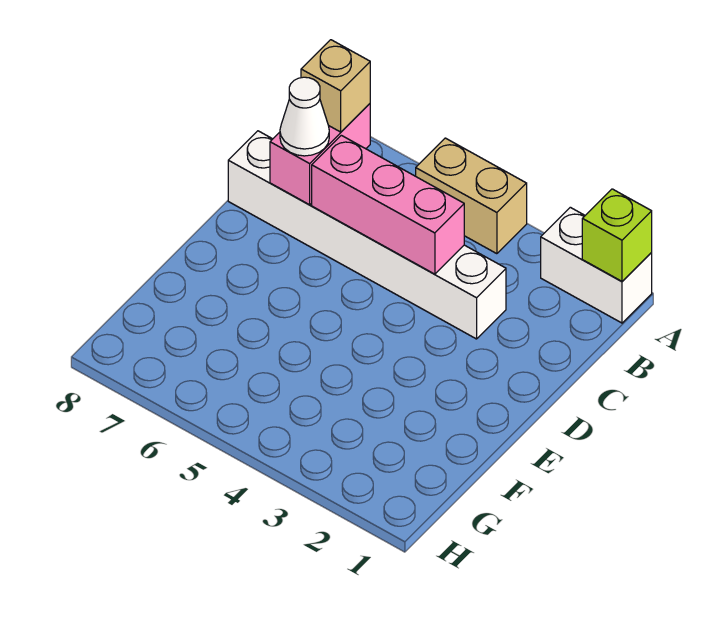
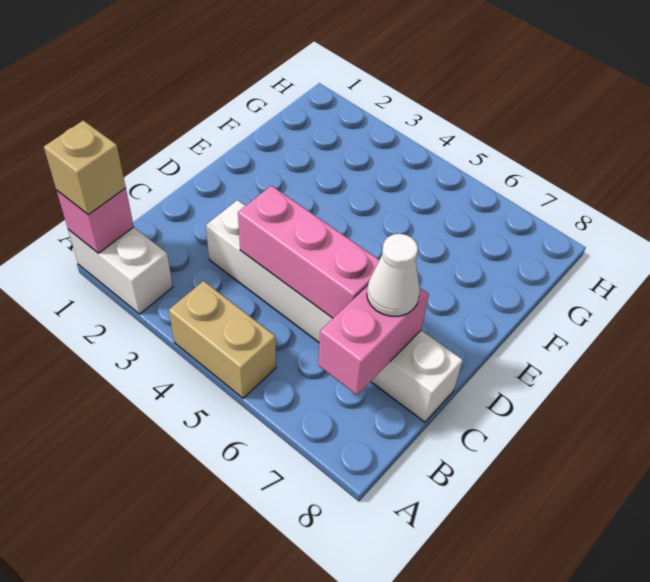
lime 1x1 brick [582,189,652,281] -> pink 1x1 brick [57,188,134,253]
tan 1x1 brick [301,40,370,132] -> tan 1x1 brick moved to [44,120,126,215]

